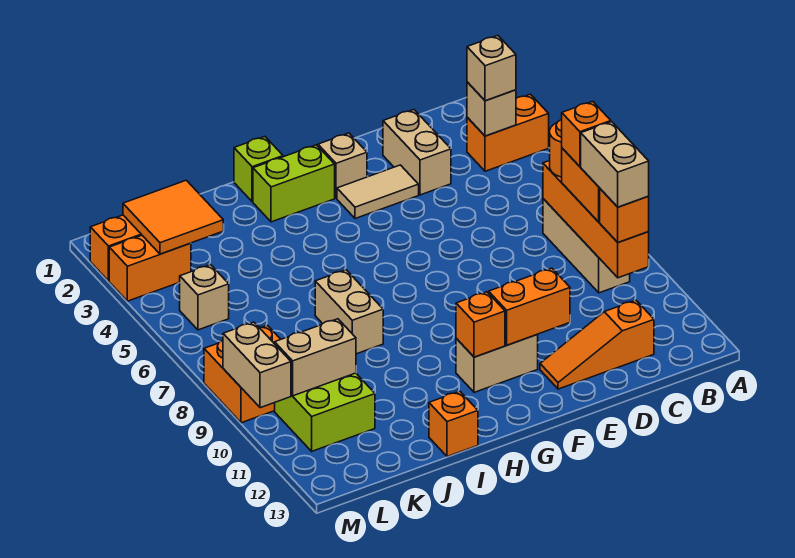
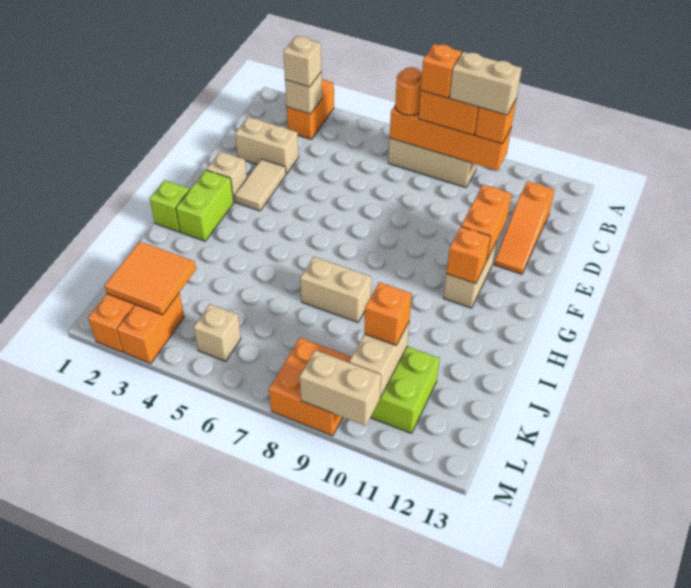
orange 1x1 brick [429,391,478,457] -> orange 1x1 brick moved to [364,282,412,345]

